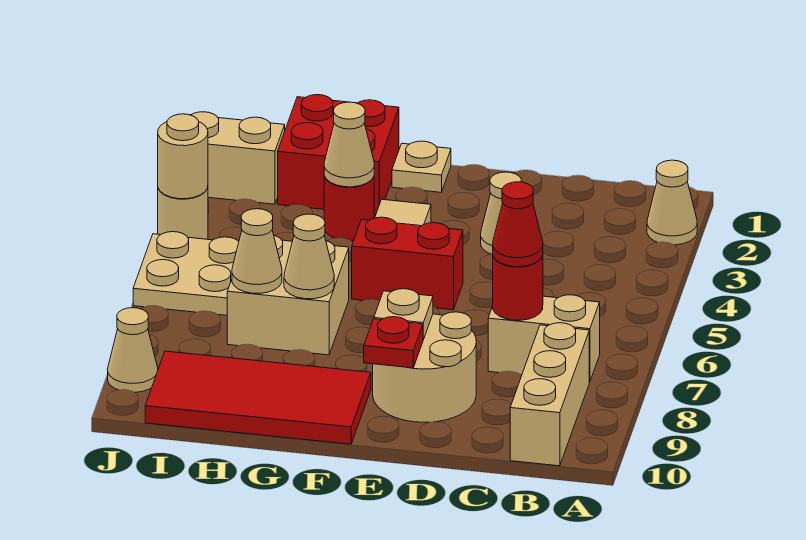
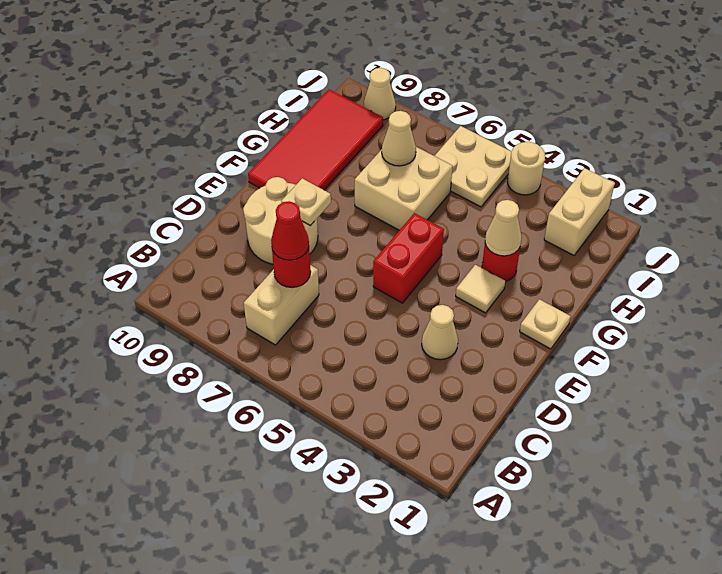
tan 1x1 cone [647,160,697,245] -> none
tan 1x3 brick [510,323,589,466] -> none
red 1x1 plate [364,317,423,368] -> none
red 2x2 brick [278,95,399,215] -> none
tan 1x1 cone [284,214,334,299] -> none
tan 1x1 round brick [158,114,208,199] -> none

